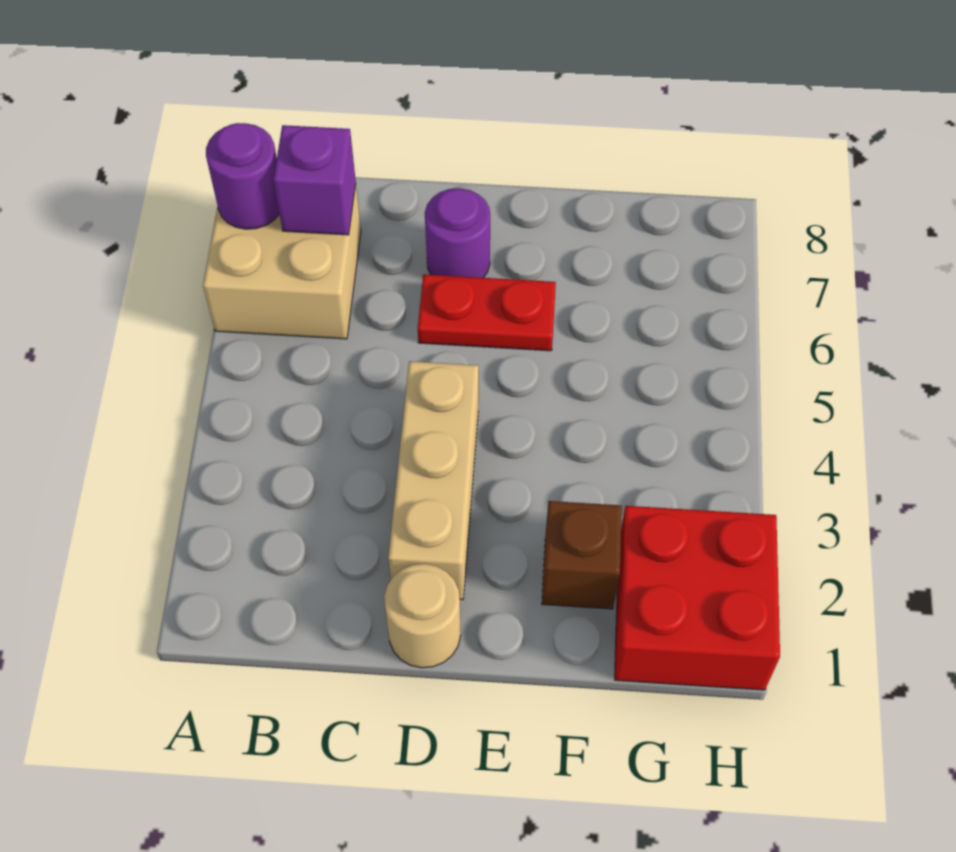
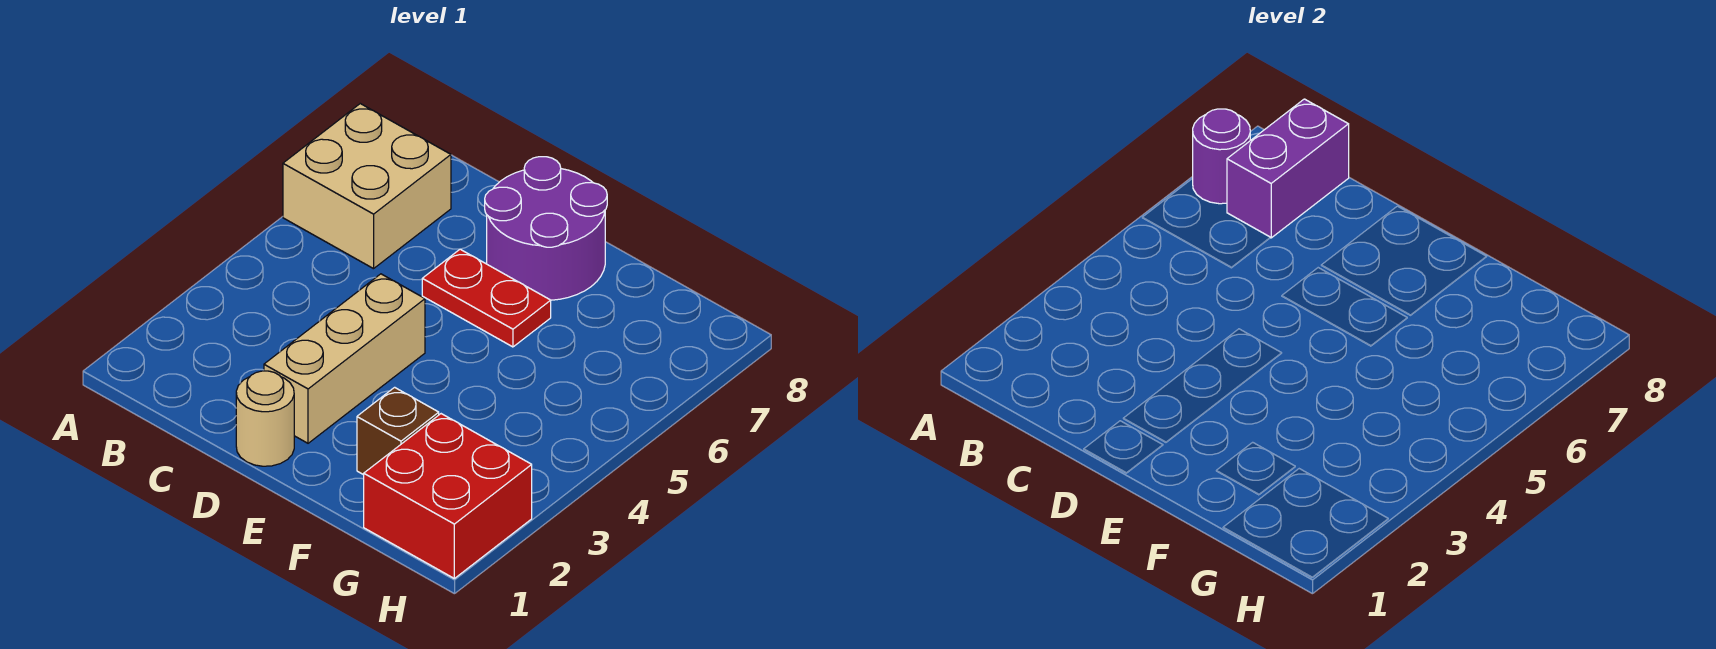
purple 1x1 brick [273,125,356,235] -> purple 1x2 brick [1227,99,1349,238]
purple 1x1 round brick [425,188,490,278] -> purple 2x2 round brick [485,157,607,300]

